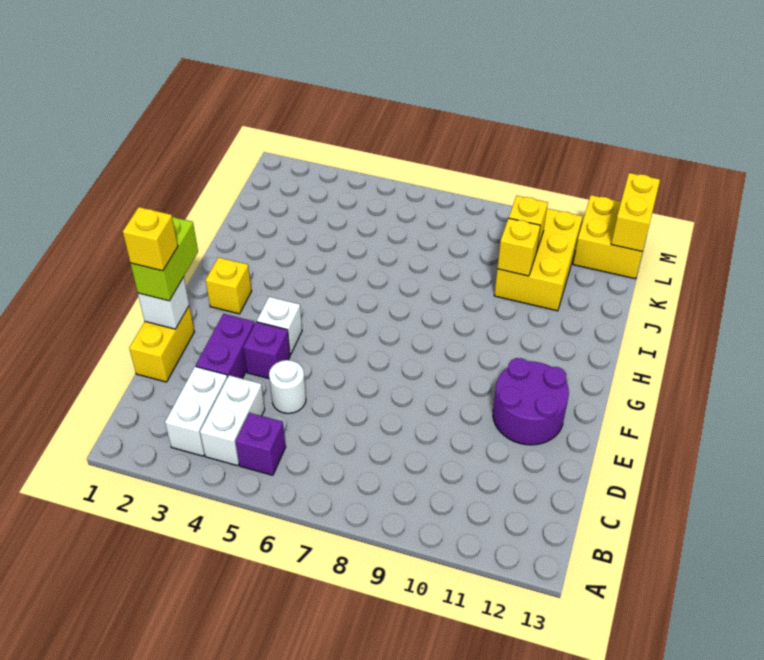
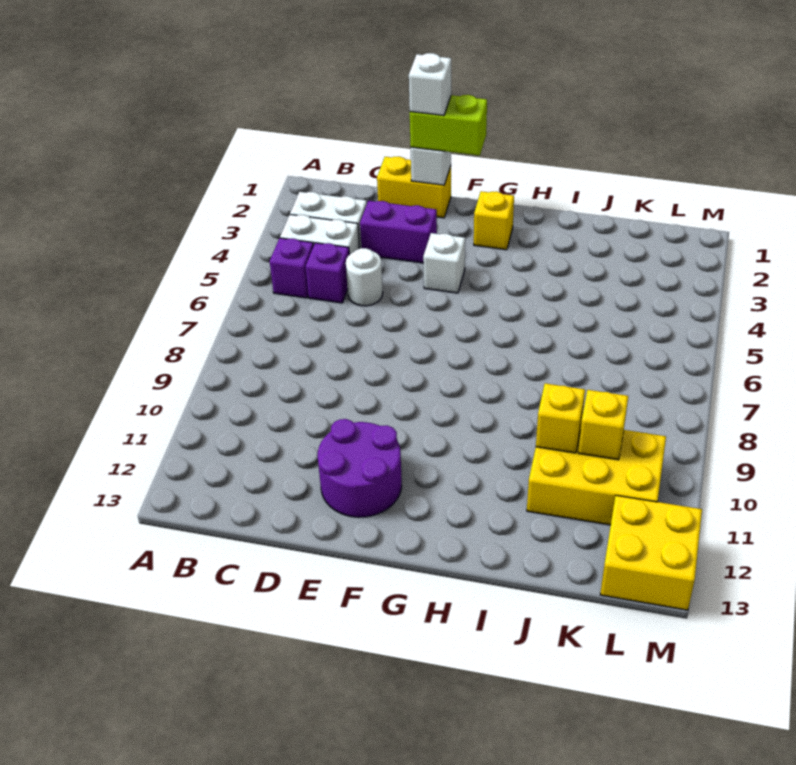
yellow 1x1 brick [123,207,178,271] -> white 1x1 brick [409,53,451,116]
purple 1x1 brick [243,322,290,379] -> purple 1x1 brick moved to [306,243,349,303]
yellow 1x2 brick [611,173,660,252] -> none

